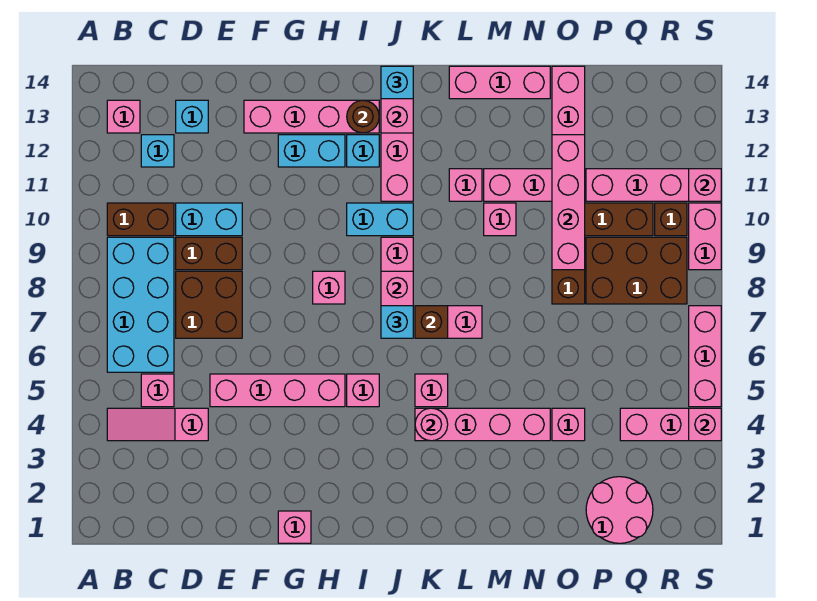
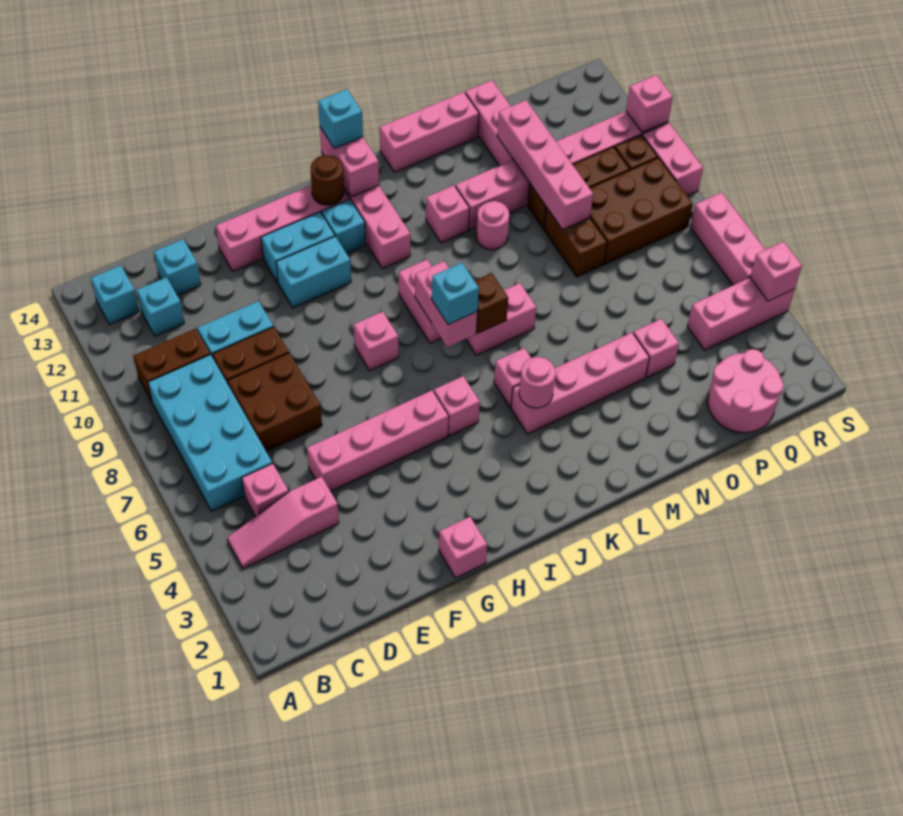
pink 1x1 brick [107,100,140,133] -> cyan 1x1 brick [91,266,139,324]
cyan 1x2 brick [347,203,413,236] -> cyan 1x2 brick moved to [276,236,351,308]
pink 1x1 brick [484,203,516,236] -> pink 1x1 round brick [476,201,509,250]

